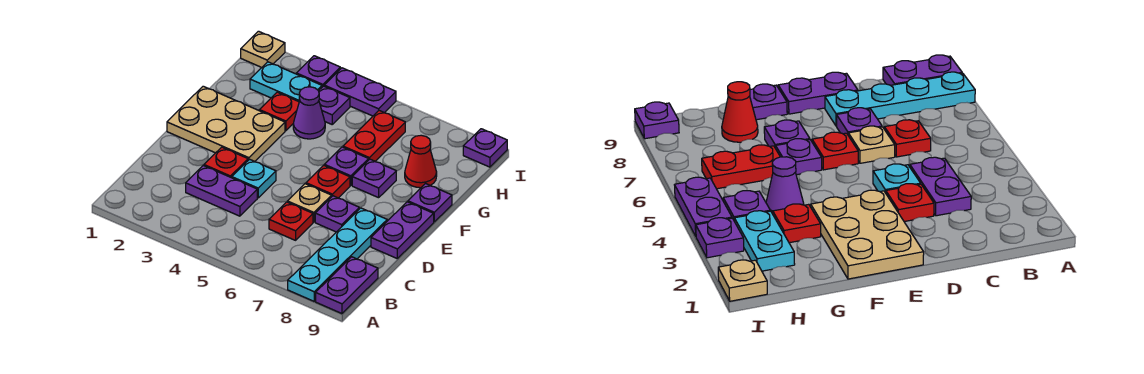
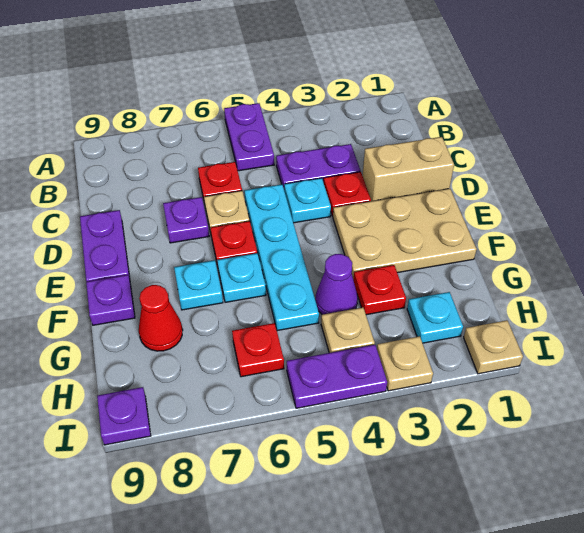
cyan 1x4 plate [288,208,387,301] -> cyan 1x4 plate moved to [244,184,319,331]
purple 1x2 plate [316,257,378,314] -> purple 1x2 plate moved to [224,103,274,171]
none -> tan 1x2 brick [363,137,454,201]
purple 1x1 plate [324,147,369,186] -> cyan 1x1 plate [217,253,266,302]
purple 1x1 plate [352,159,396,198] -> cyan 1x1 plate [174,260,223,310]
red 1x2 plate [343,111,405,161] -> red 1x1 plate [232,323,284,377]
cyan 1x2 plate [250,62,322,102] -> cyan 1x1 plate [407,292,463,343]
purple 1x1 plate [319,86,350,124] -> tan 1x1 plate [321,307,375,353]
purple 1x1 plate [296,56,340,87] -> tan 1x1 plate [377,336,433,391]

